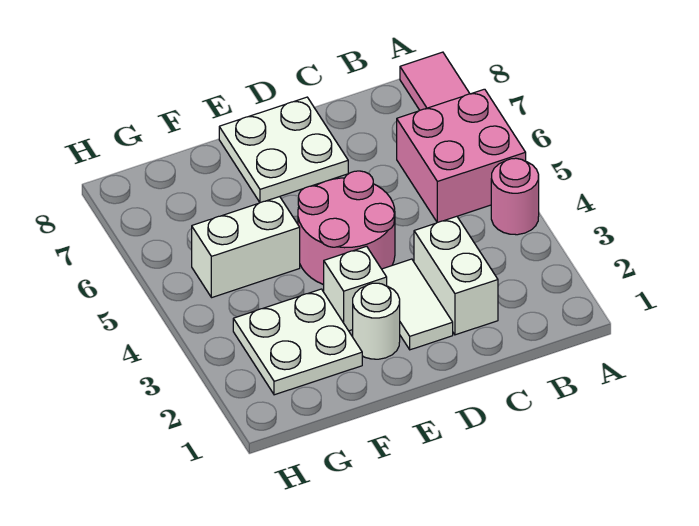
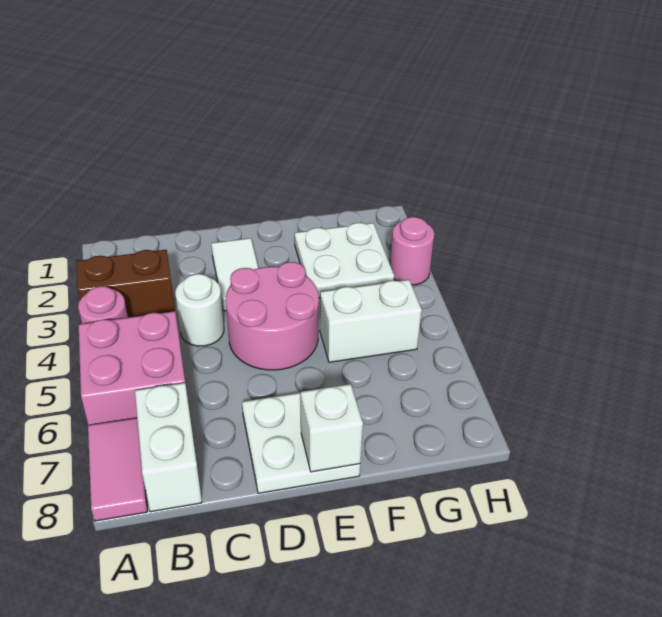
none -> brown 1x2 brick [76,250,175,318]
white 1x2 brick [414,216,498,335] -> white 1x2 brick moved to [135,383,202,512]
white 1x1 round brick [353,283,400,359] -> white 1x1 round brick moved to [175,274,224,346]
white 1x1 brick [324,246,387,331] -> white 1x1 brick moved to [301,384,363,472]
none -> pink 1x1 round brick [390,217,434,285]

